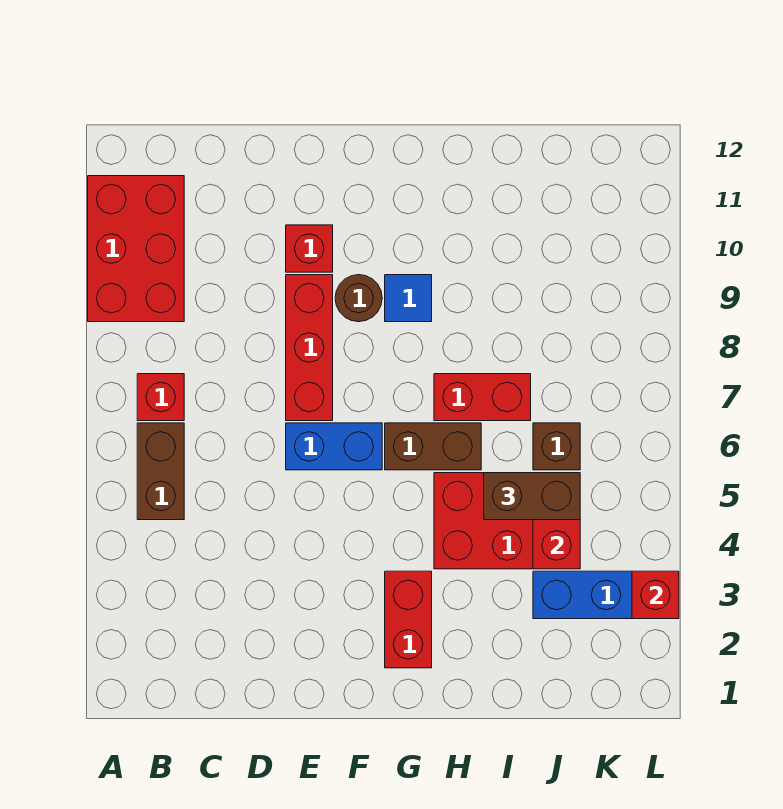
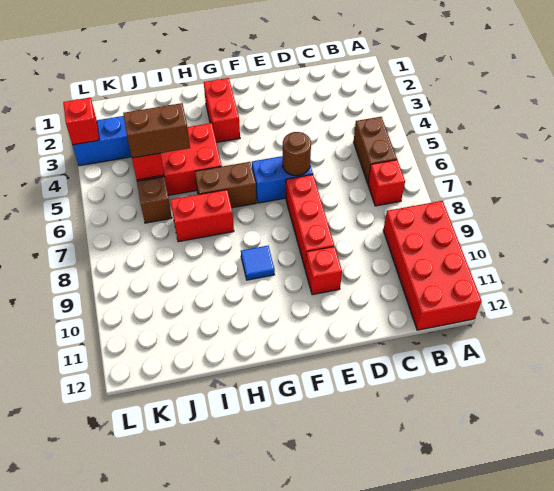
red 2x3 brick [88,176,184,322] -> red 2x4 brick [383,201,482,330]
brown 1x1 round brick [335,275,382,322] -> brown 1x1 round brick moved to [283,132,311,176]

